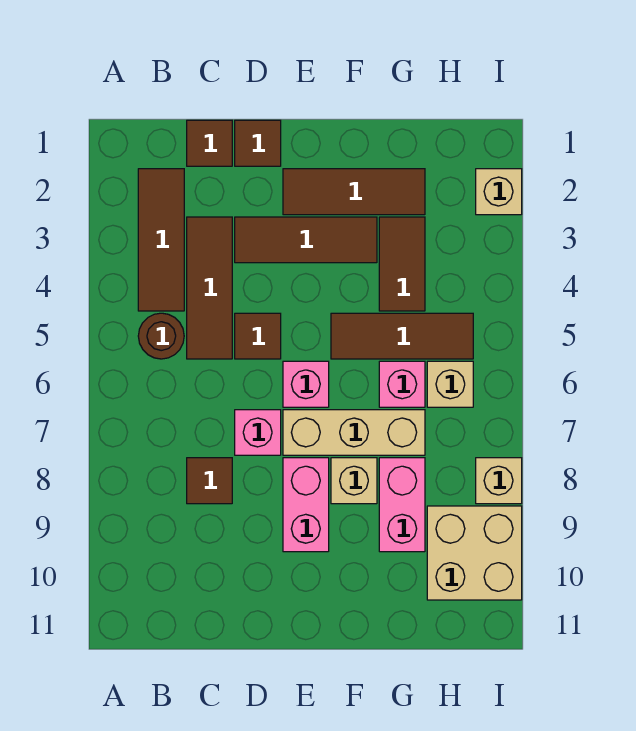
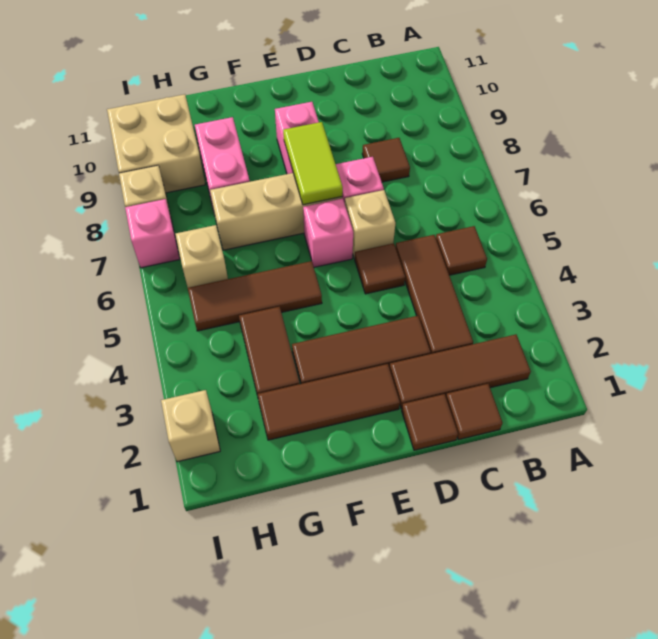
brown 1x3 tile [138,169,184,311] -> brown 1x3 tile turned to [389,334,531,409]
brown 1x1 round brick [138,313,184,359] -> brown 1x1 tile [436,226,487,275]
none -> lime 1x2 tile [283,122,343,205]
tan 1x1 brick [331,458,377,504] -> tan 1x1 brick moved to [345,190,395,259]
pink 1x1 brick [379,361,425,407] -> pink 1x1 brick moved to [125,199,180,268]

